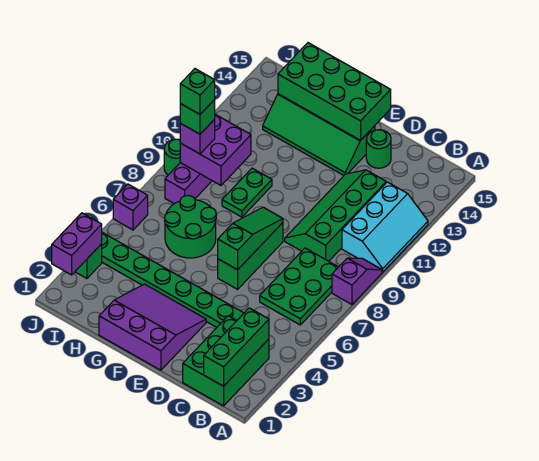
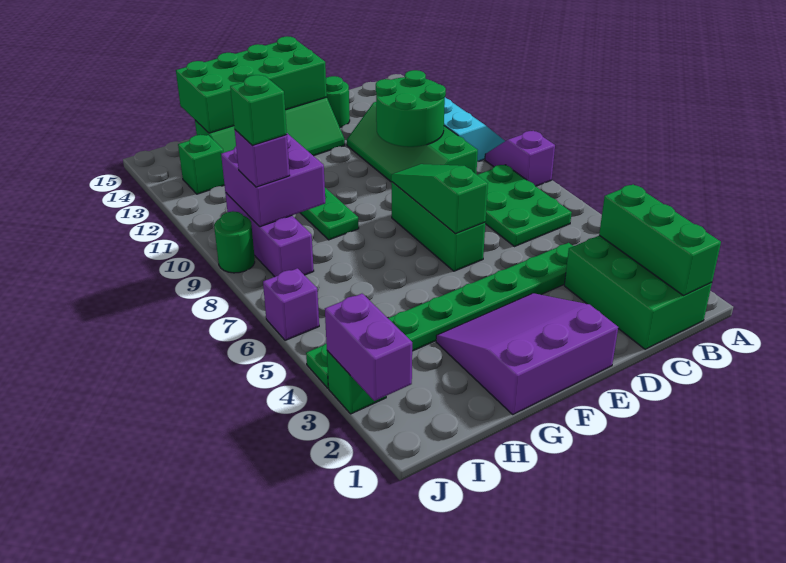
green 2x2 round brick [165,195,216,258] -> green 2x2 round brick moved to [376,70,446,147]
green 1x1 brick [180,69,215,114] -> green 1x1 brick moved to [178,135,224,194]

